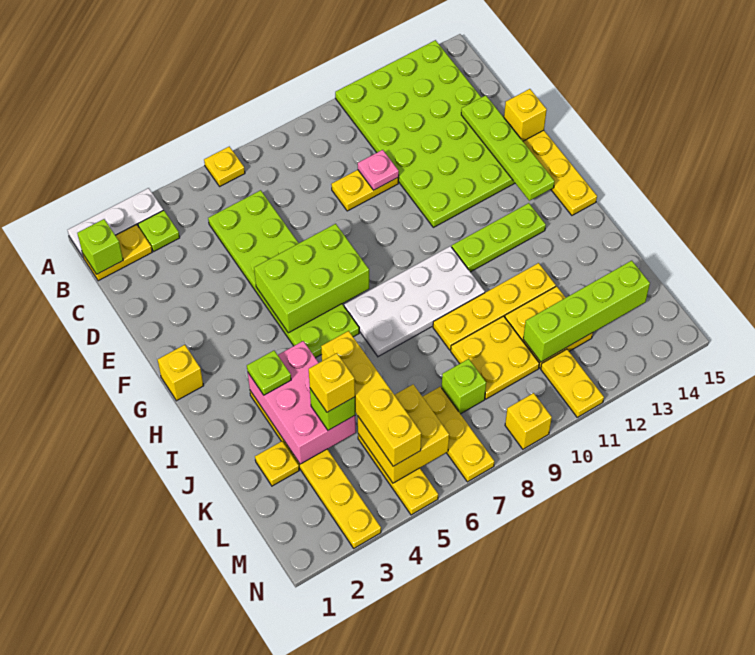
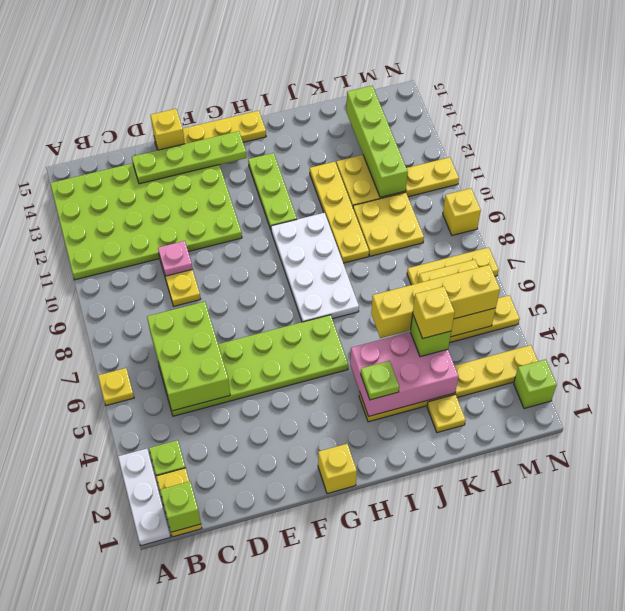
lime 2x3 brick [254,224,369,333] -> lime 2x3 brick moved to [147,302,230,411]
lime 1x1 brick [442,359,486,414] -> lime 1x1 brick moved to [514,359,557,409]

